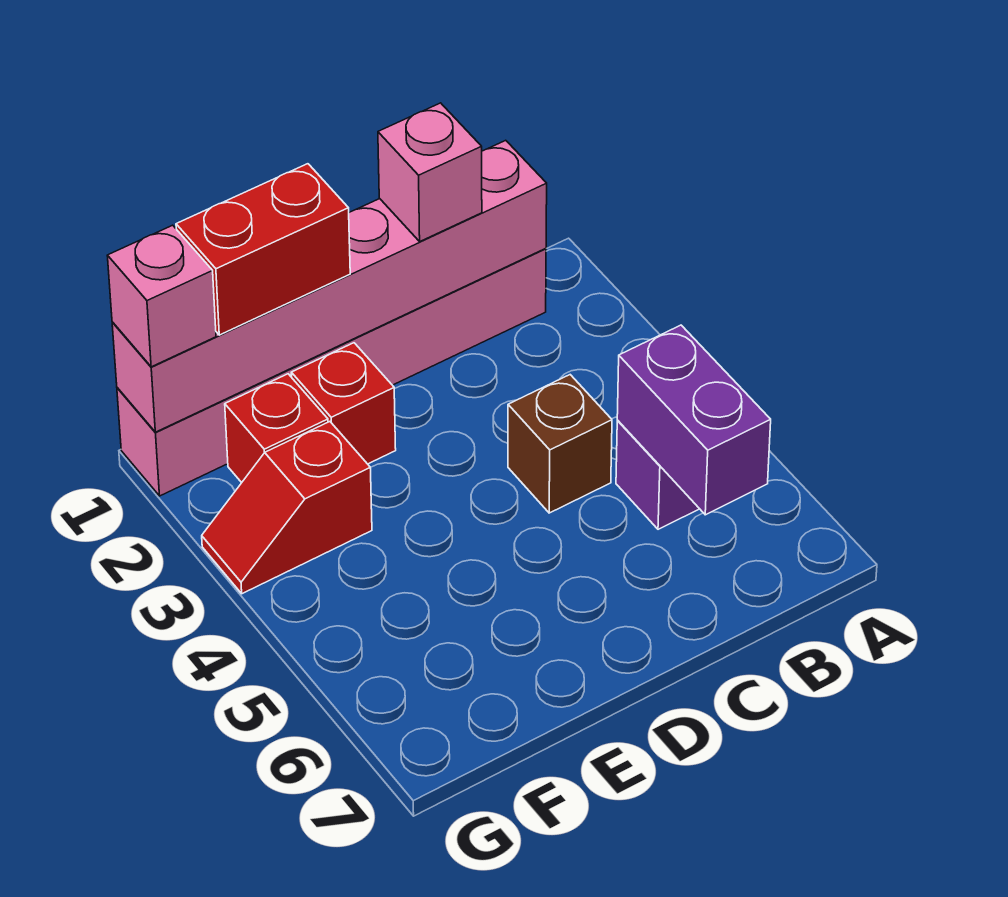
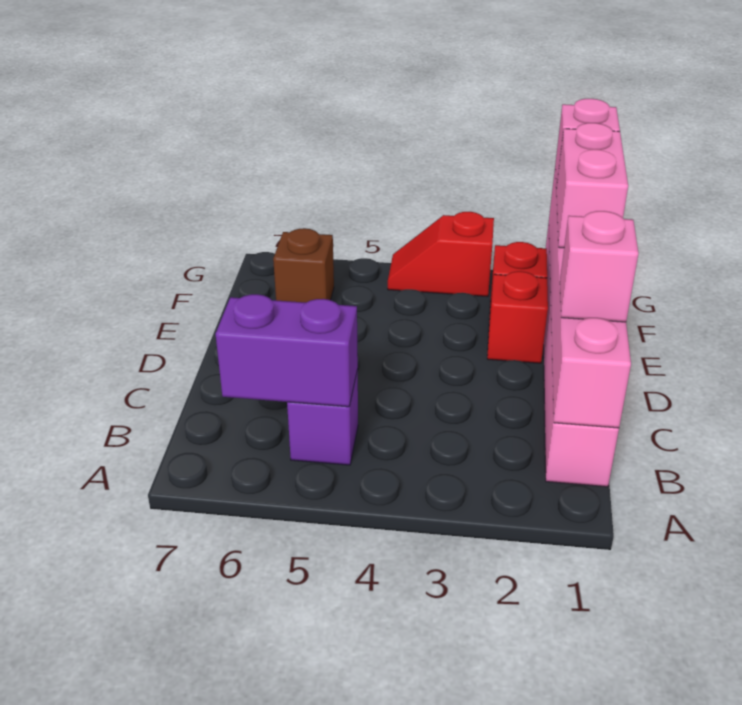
brown 1x1 brick [508,375,612,513] -> brown 1x1 brick moved to [273,228,334,302]
red 1x2 brick [176,164,350,335] -> pink 1x2 brick [556,123,628,248]
red 1x2 slope [202,422,372,594] -> red 1x2 slope turned to [388,212,494,297]

